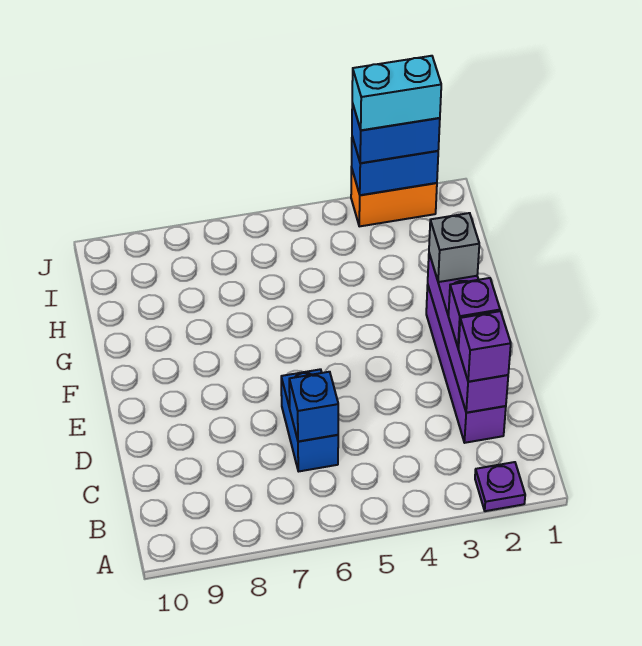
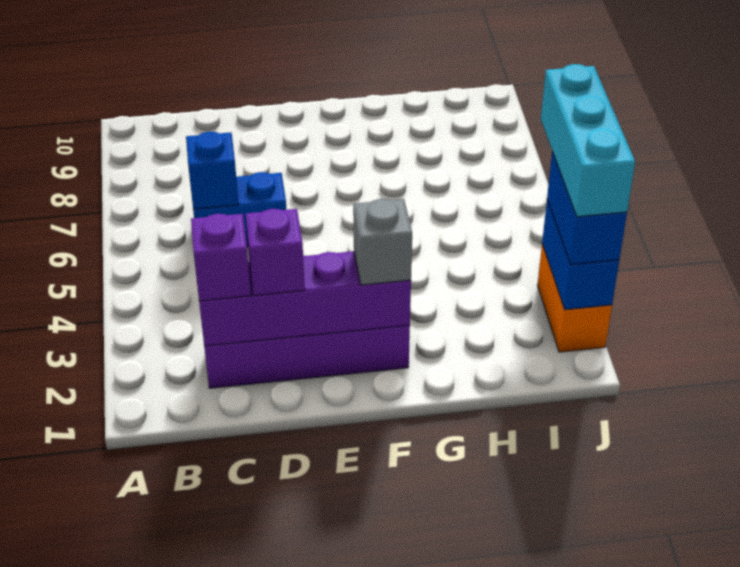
purple 1x1 plate [475,462,525,511] -> none
cyan 1x2 brick [352,56,441,130] -> cyan 1x3 brick [541,64,635,217]

